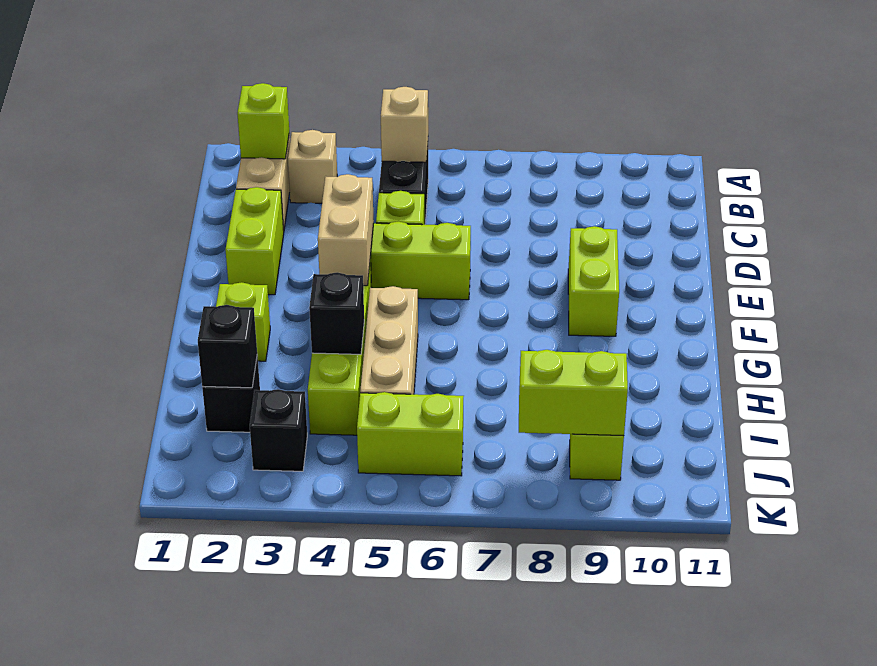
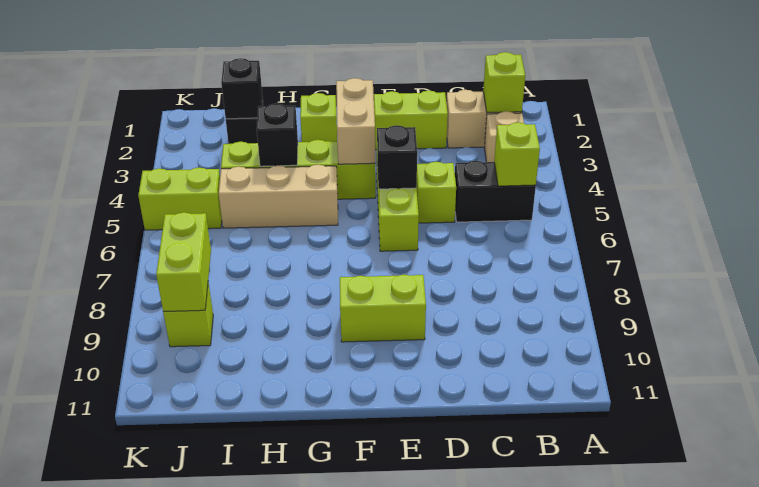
tan 1x1 brick [381,87,428,162] -> lime 1x1 brick [494,122,540,186]
tan 1x2 brick [318,174,374,286] -> tan 1x2 brick turned to [336,78,375,164]
black 1x1 brick [250,389,307,471] -> black 1x1 brick moved to [377,125,417,189]
lime 1x2 brick [357,392,464,476] -> lime 1x2 brick turned to [138,167,222,230]

